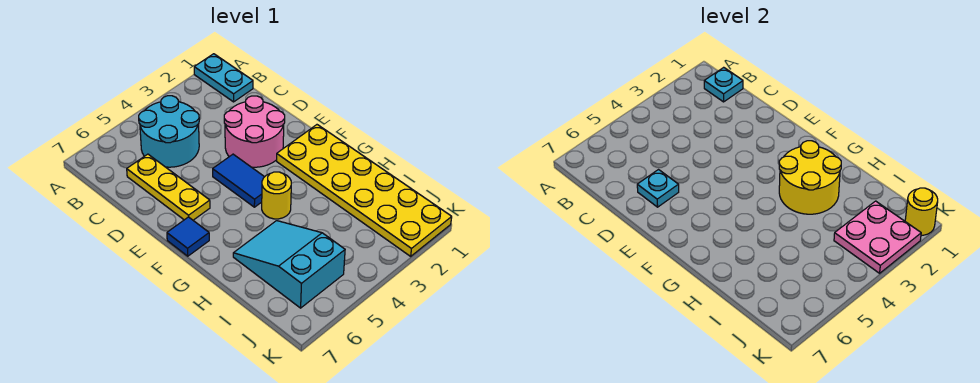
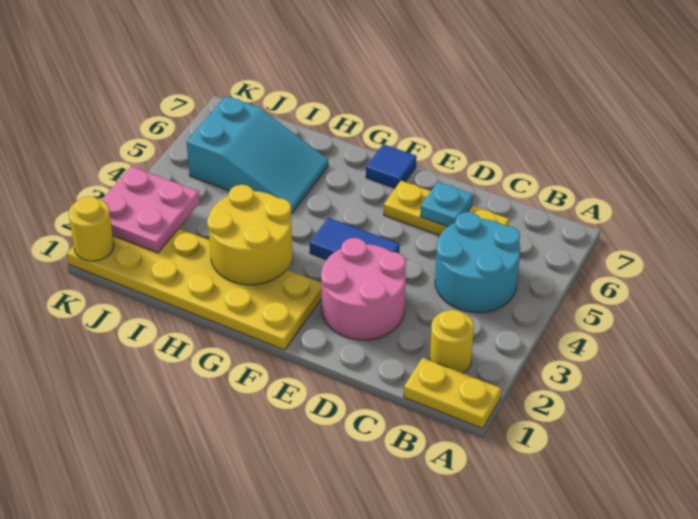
cyan 1x2 plate [194,54,253,102] -> yellow 1x2 plate [404,358,501,429]
cyan 1x1 plate [704,67,743,102] -> none
yellow 1x1 round brick [262,172,291,219] -> yellow 1x1 round brick moved to [430,310,474,373]

